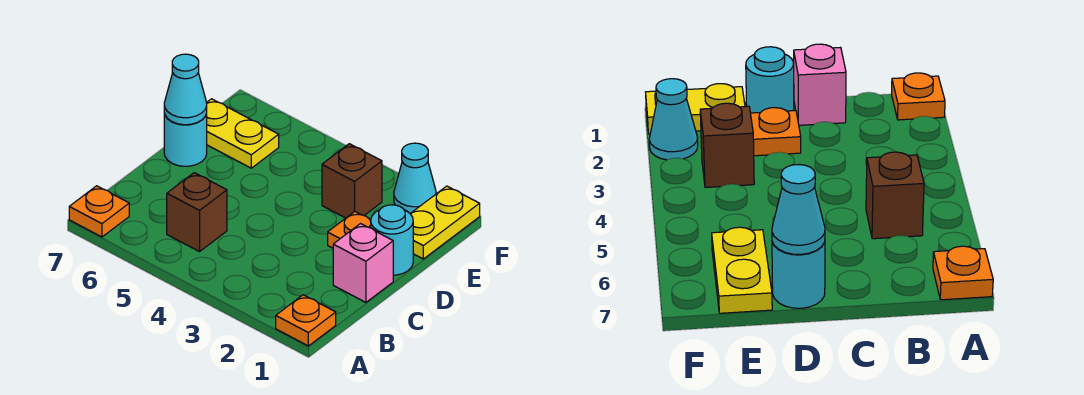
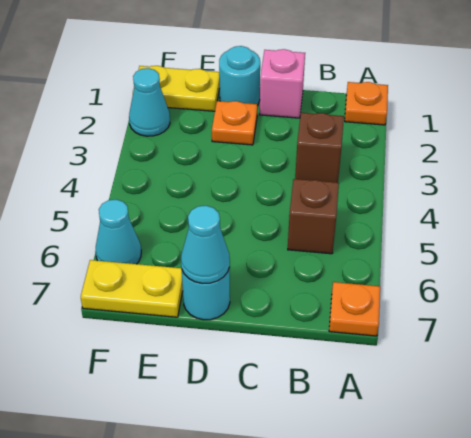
brown 1x1 brick [322,144,382,218] -> brown 1x1 brick moved to [295,113,344,183]
yellow 1x2 plate [206,99,279,168] -> yellow 1x2 plate turned to [81,260,183,317]
none -> cyan 1x1 cone [95,200,141,264]

